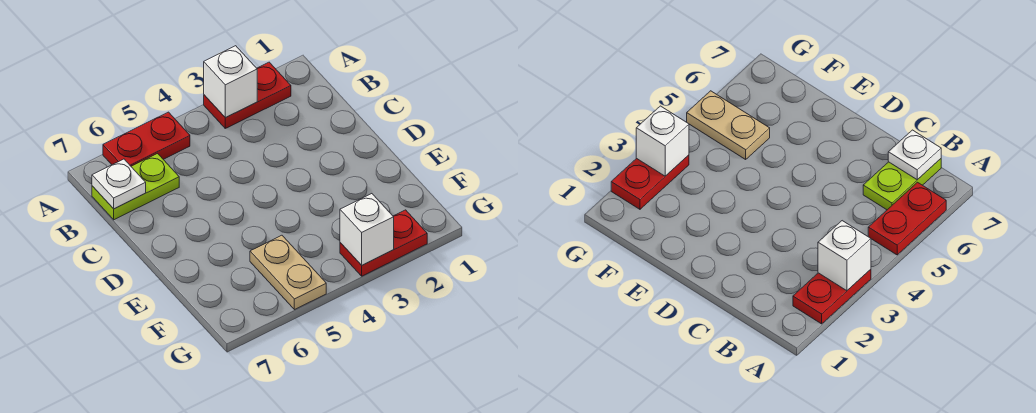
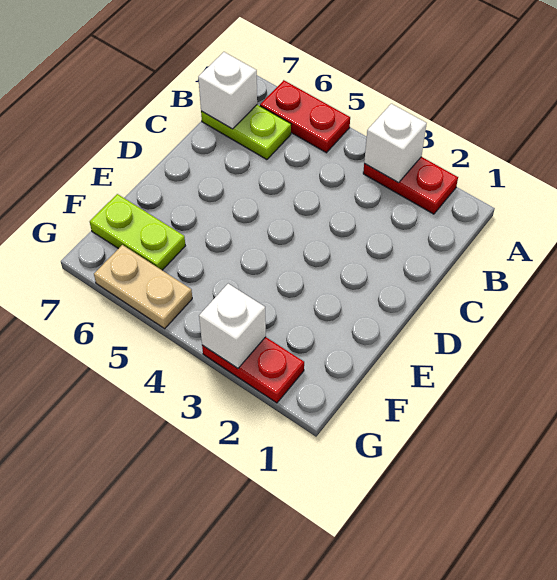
white 1x1 plate [92,159,146,209] -> white 1x1 brick [198,52,257,129]
tan 1x2 plate [250,235,326,310] -> tan 1x2 plate turned to [94,245,192,329]
none -> lime 1x2 plate [90,194,185,270]

